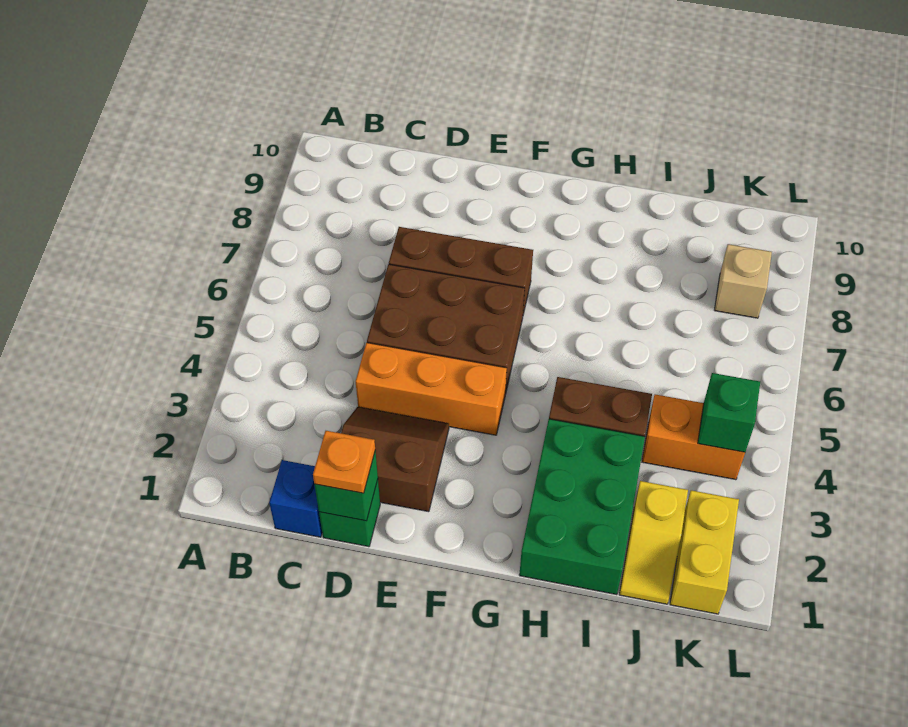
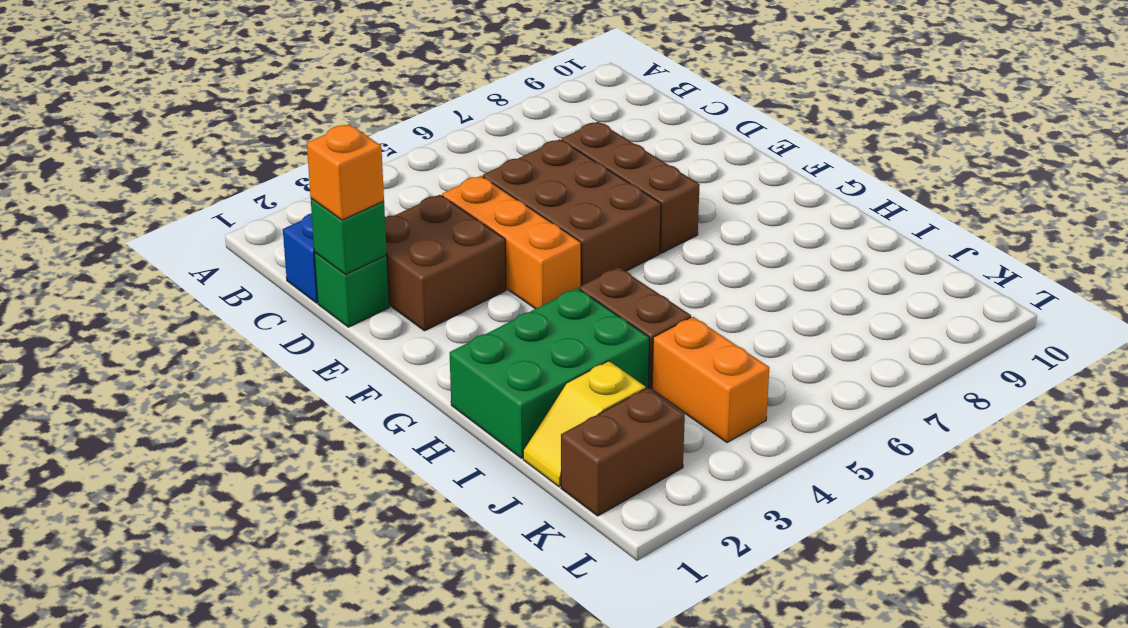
orange 1x1 plate [313,431,375,493] -> orange 1x1 brick [307,124,384,220]
brown 2x2 slope [341,407,449,512] -> brown 2x2 brick [385,195,506,331]
yellow 1x2 brick [670,490,739,614] -> brown 1x2 brick [561,388,685,516]
green 1x1 brick [698,373,760,452] -> none
tan 1x1 brick [715,244,772,318] -> none

